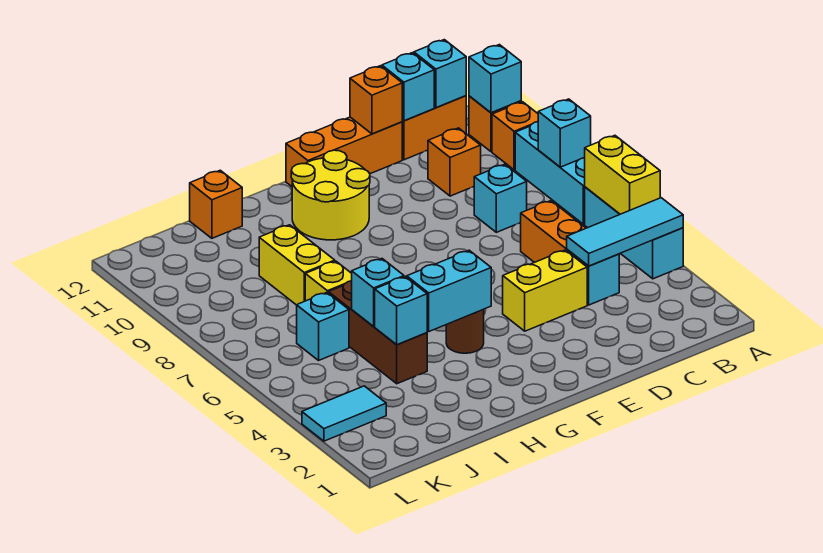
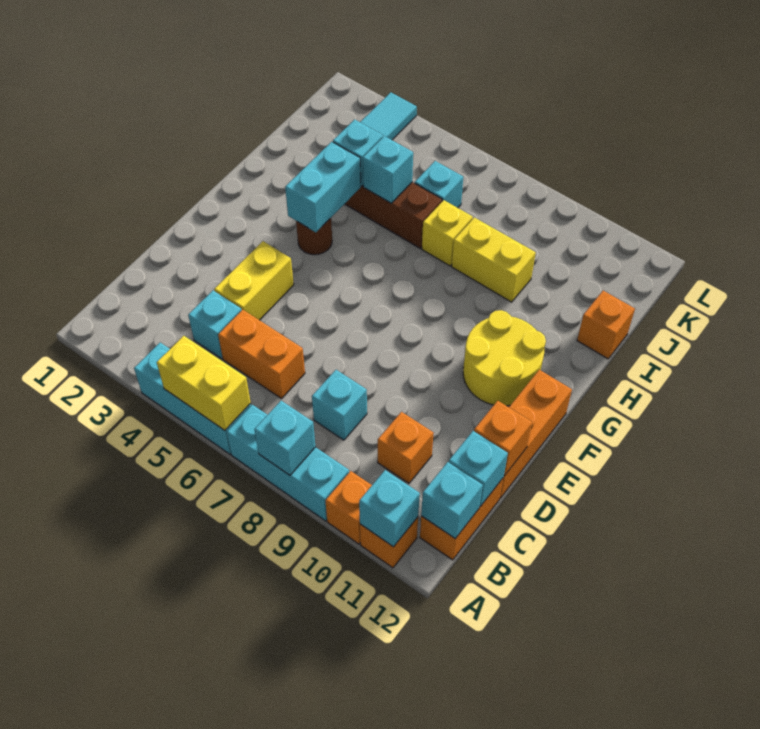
cyan 1x3 tile [567,198,683,266] -> none

